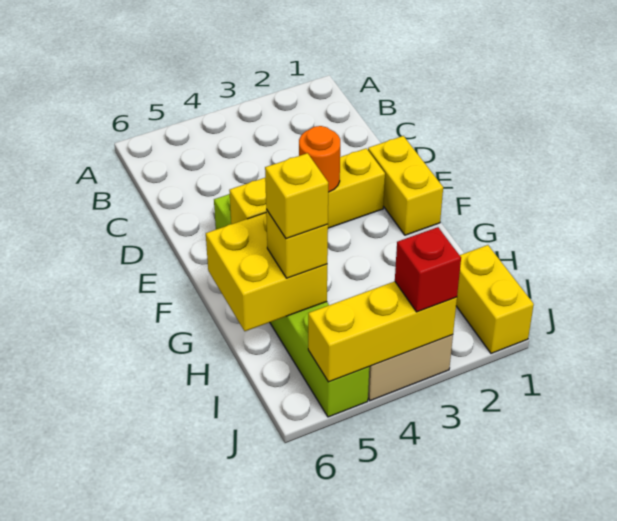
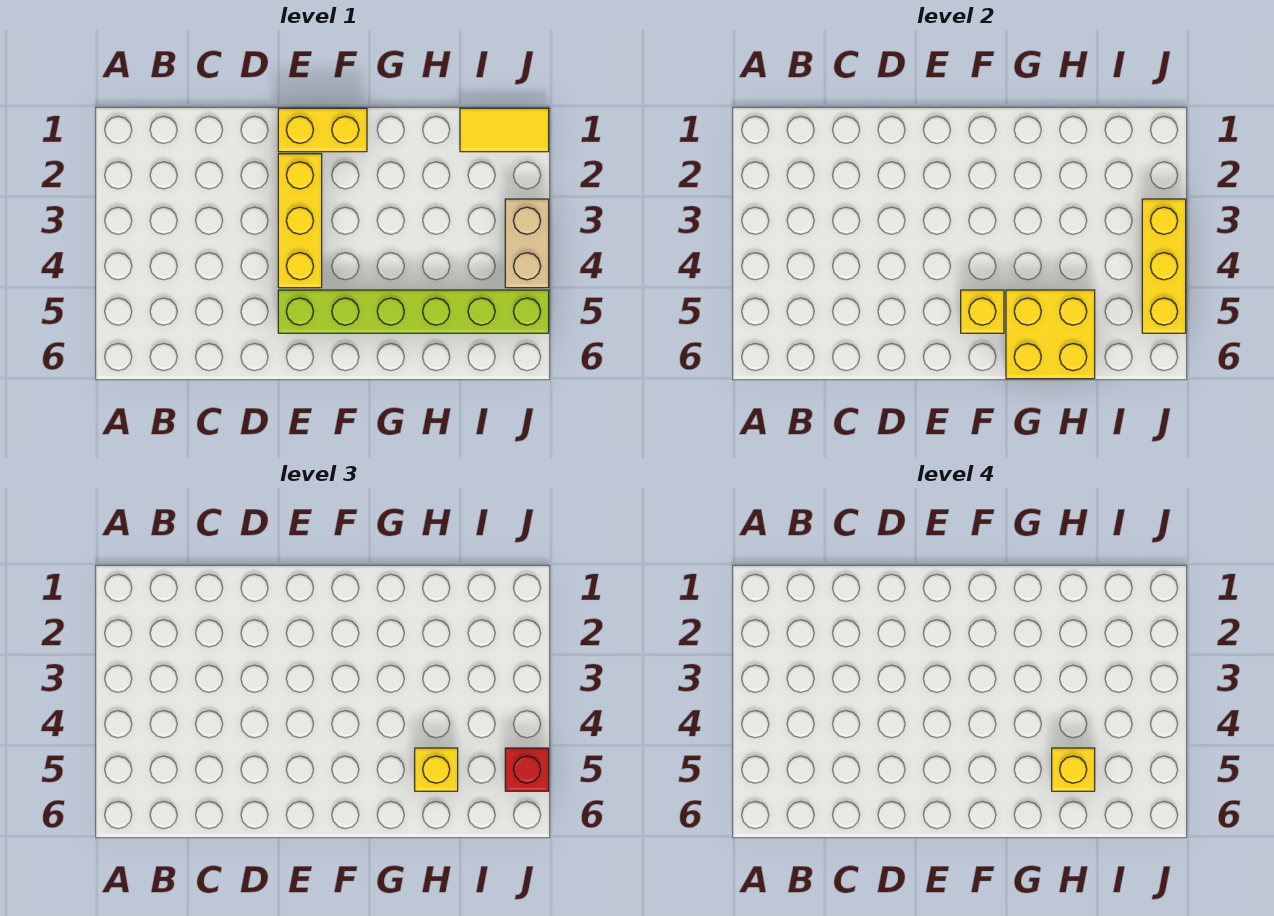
orange 1x1 round brick [299,126,340,192] -> none
yellow 1x2 brick [456,245,534,353] -> yellow 1x2 tile [460,108,549,152]
red 1x1 brick [395,227,461,312] -> red 1x1 brick moved to [505,748,549,791]

